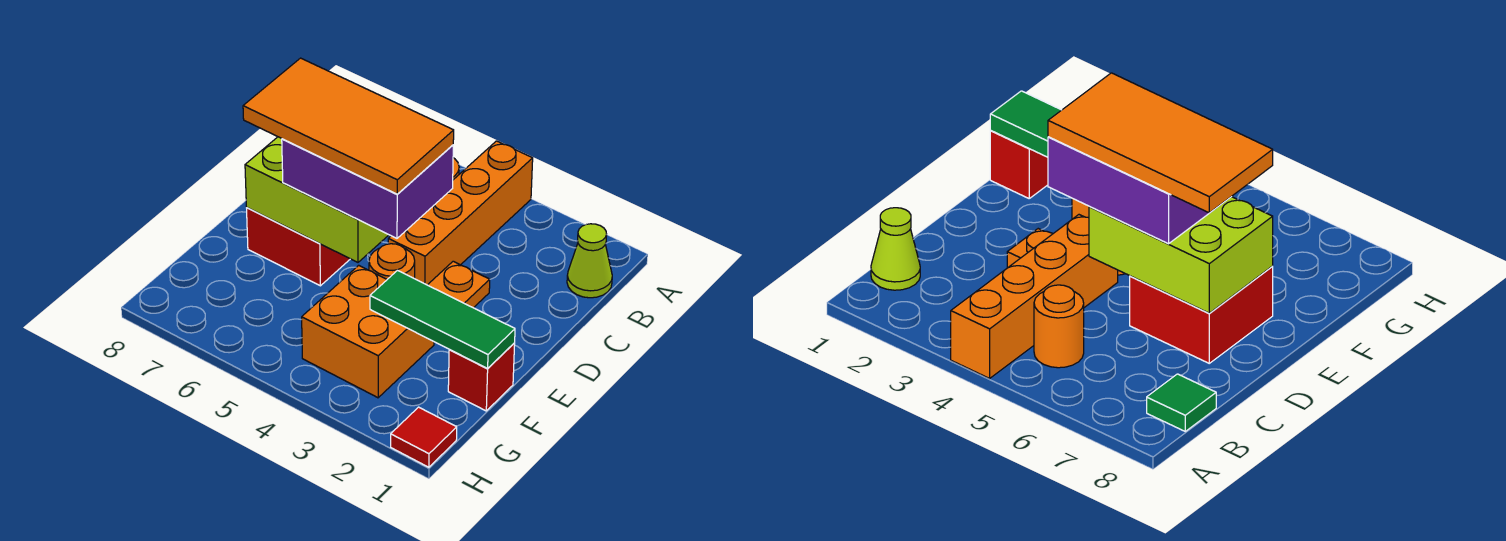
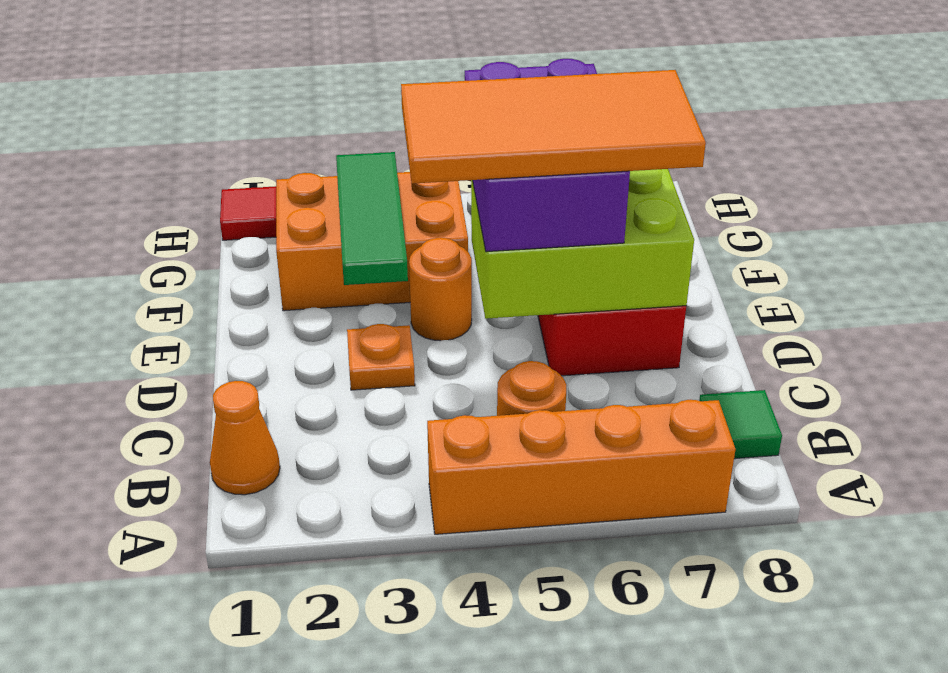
orange 1x4 brick [388,141,533,285] -> orange 1x4 brick turned to [427,400,736,534]
lime 1x1 cone [567,224,612,298] -> orange 1x1 cone [210,381,280,495]
purple 2x3 brick [282,139,453,238] -> purple 2x3 brick turned to [465,59,630,252]
red 1x1 brick [448,343,515,411] -> none
green 1x3 tile [370,271,515,368] -> green 1x3 tile turned to [336,152,408,285]
orange 2x2 brick [302,265,434,398] -> orange 2x3 brick [276,172,468,311]

